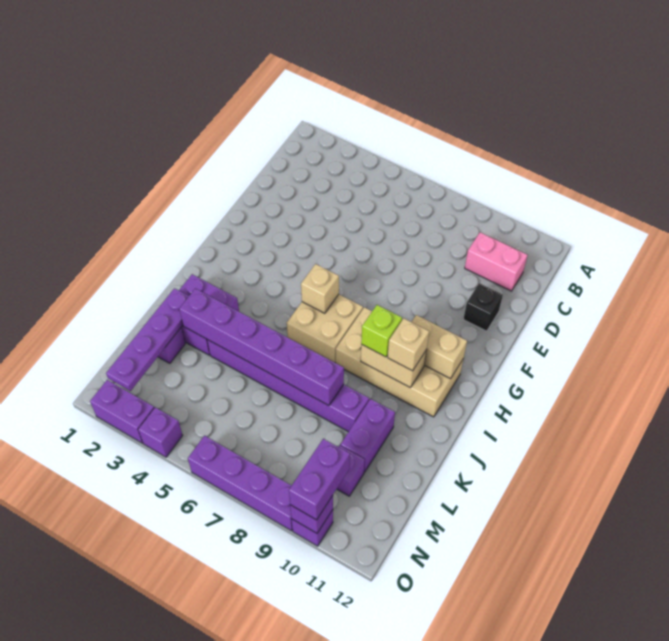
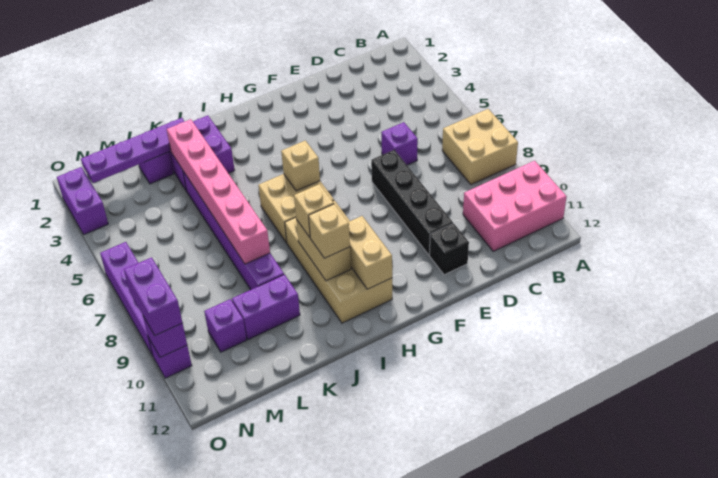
none -> tan 2x2 brick [442,109,518,185]
pink 1x2 brick [465,232,528,291] -> pink 2x3 brick [463,161,567,251]
none -> black 1x4 brick [371,150,453,255]
lime 1x1 brick [361,305,402,357] -> tan 1x1 brick [294,184,334,237]
purple 1x6 brick [179,288,344,406] -> pink 1x6 brick [167,119,270,264]
purple 1x2 brick [289,439,350,520] -> purple 1x2 brick turned to [124,257,183,335]
purple 1x1 brick [138,407,183,457] -> purple 1x1 brick moved to [381,122,418,165]

